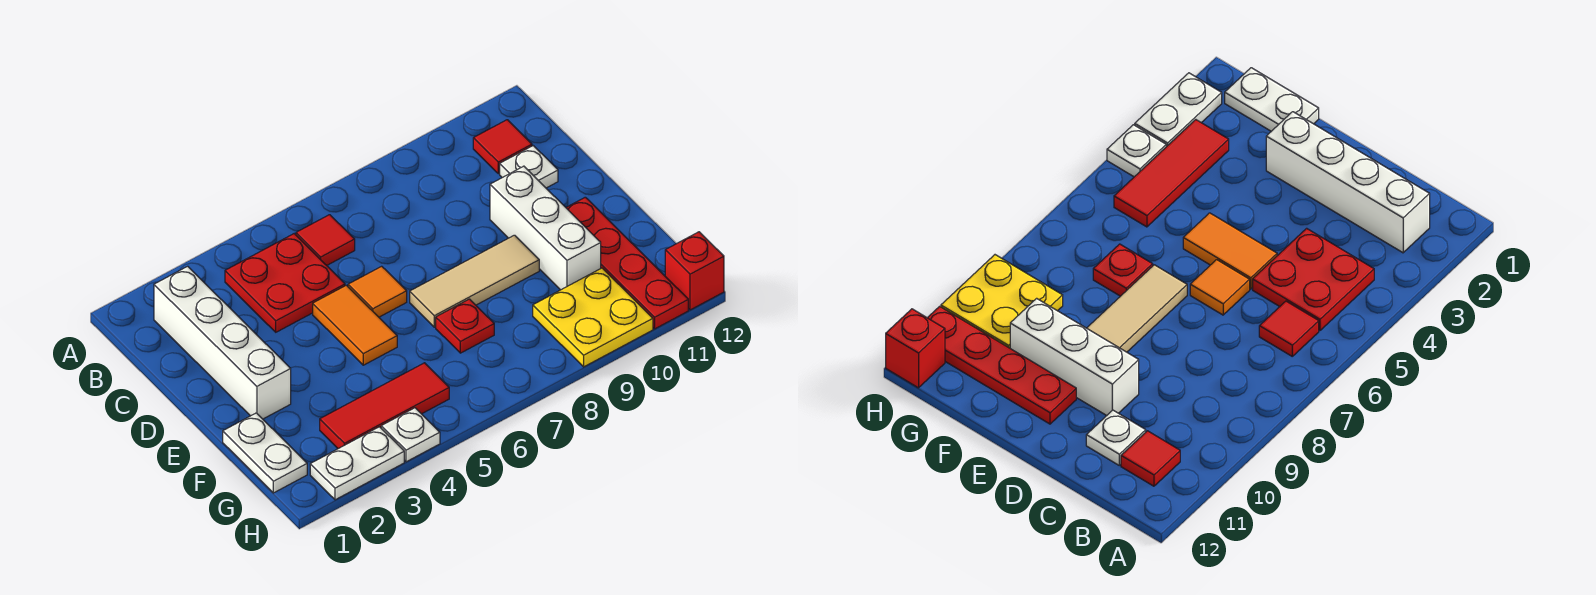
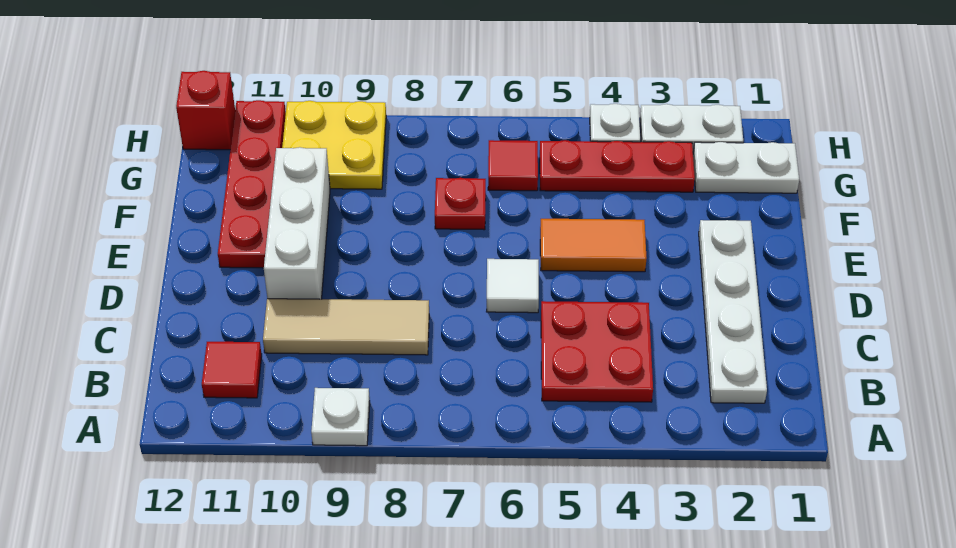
white 1x4 brick [154,266,291,419] -> white 1x4 plate [699,220,767,403]
red 1x1 tile [296,215,355,265] -> red 1x1 tile moved to [488,140,538,191]
white 1x1 plate [500,146,558,188] -> white 1x1 plate moved to [311,388,370,446]
orange 1x2 tile [313,285,397,365] -> orange 1x2 tile turned to [540,219,647,272]
orange 1x1 tile [348,266,407,317] -> white 1x1 tile [487,259,539,313]
tan 1x3 tile [410,235,539,327] -> tan 1x3 tile moved to [263,299,429,355]
white 1x2 plate [223,413,307,493] -> white 1x2 plate turned to [693,142,799,193]
red 1x3 tile [320,363,449,449] -> red 1x3 plate [540,140,695,192]

